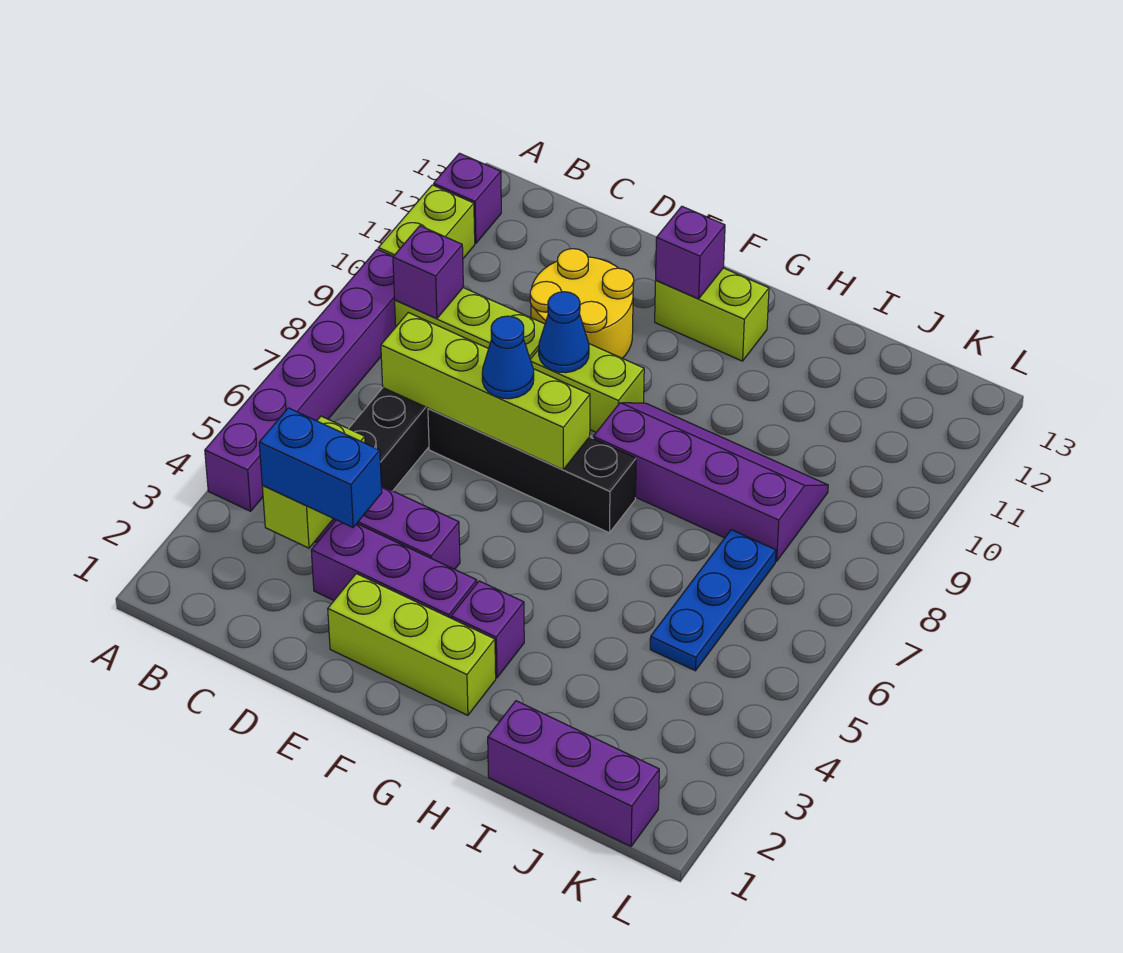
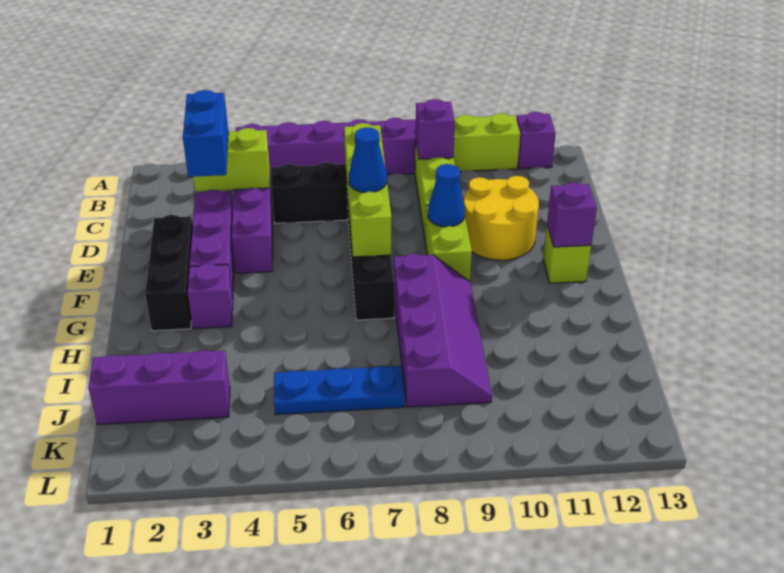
lime 1x3 brick [328,574,496,715] -> black 1x3 brick [145,215,193,331]
lime 1x2 brick [655,268,769,361] -> lime 1x1 brick [543,225,591,283]
purple 1x3 brick [488,701,659,846] -> purple 1x3 brick turned to [88,350,230,425]

